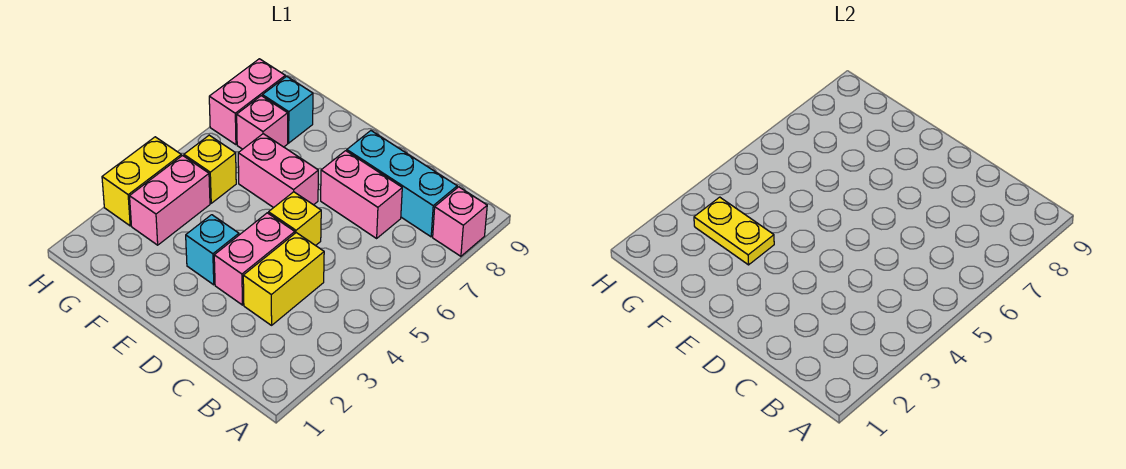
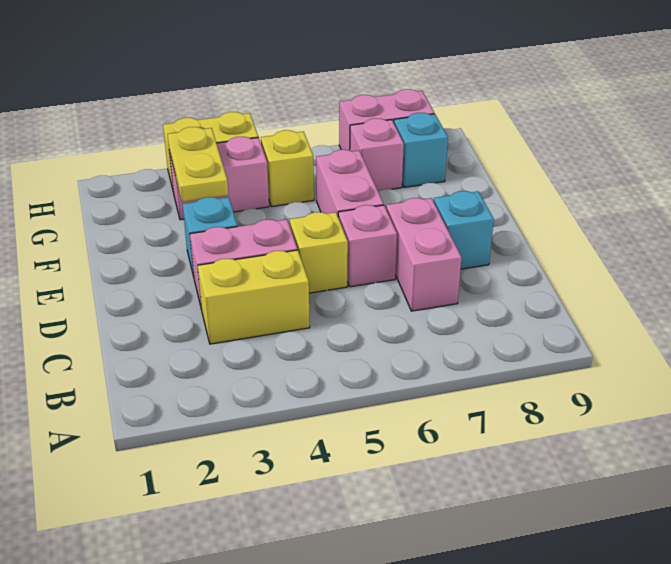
pink 1x1 brick [433,187,487,256] -> pink 1x1 brick moved to [338,205,397,287]
cyan 1x3 brick [347,131,457,237] -> cyan 1x1 brick [434,191,494,269]

